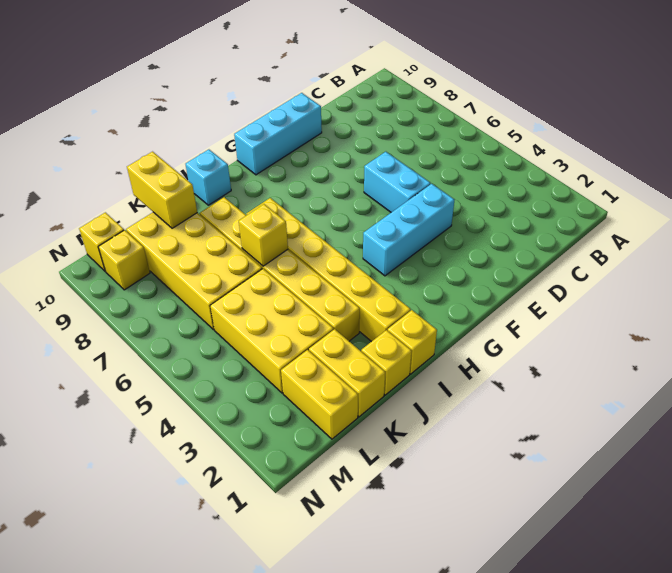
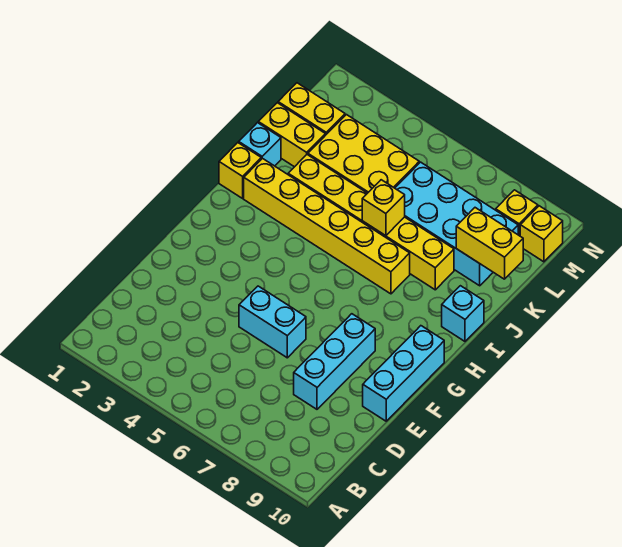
cyan 1x3 brick [363,184,454,276] -> cyan 1x3 brick moved to [294,314,375,409]
yellow 1x1 brick [361,330,412,395] -> cyan 1x1 brick [239,123,281,166]
yellow 2x4 brick [126,212,262,330] -> cyan 2x4 brick [395,162,518,286]

